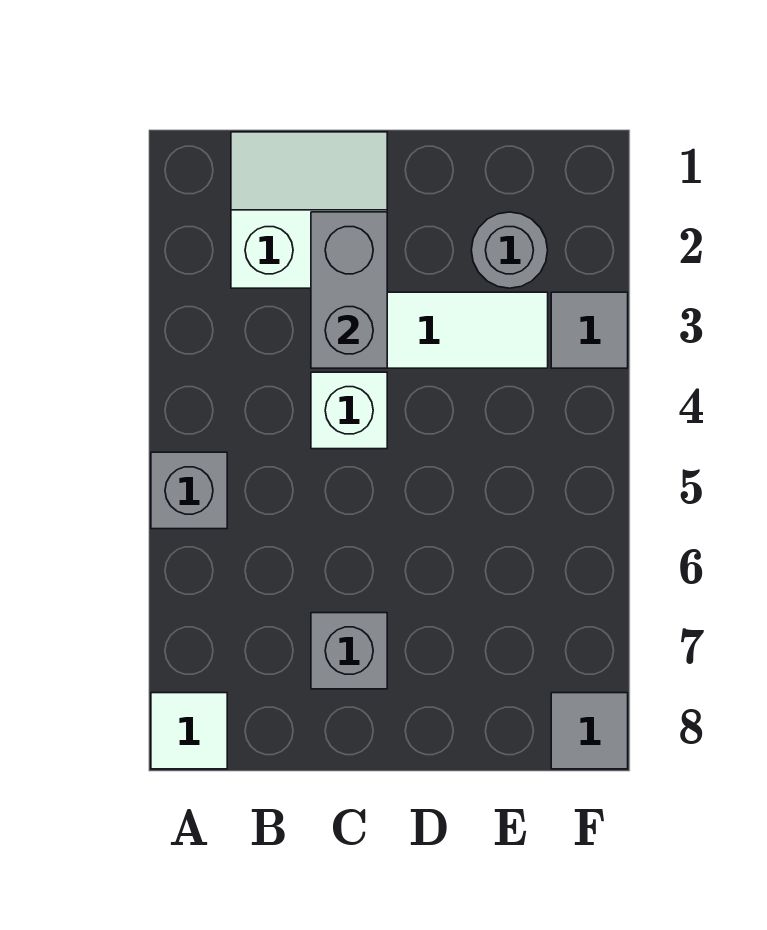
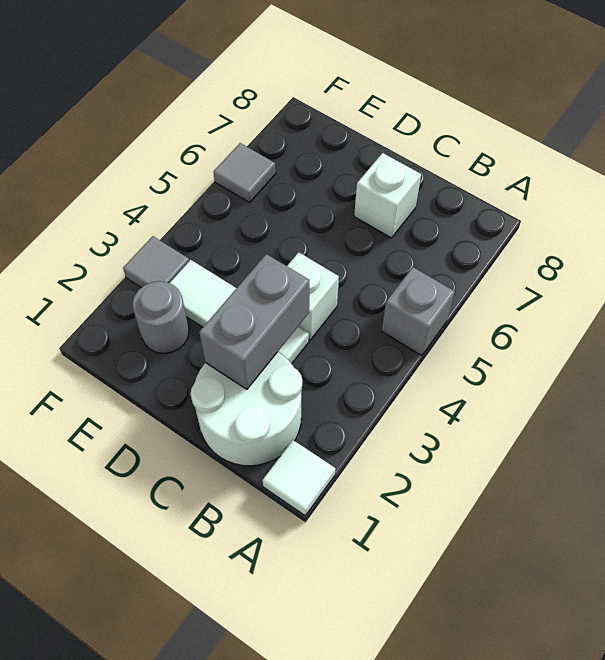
white 1x1 tile [151,693,227,769] -> white 1x1 tile moved to [262,440,335,516]
white 2x2 slope [231,132,387,288] -> white 2x2 round brick [191,352,302,466]
grey 1x1 brick [311,613,387,689] -> white 1x1 brick [354,153,421,238]
grey 1x1 tile [551,693,628,769] -> grey 1x1 tile moved to [214,143,276,202]

